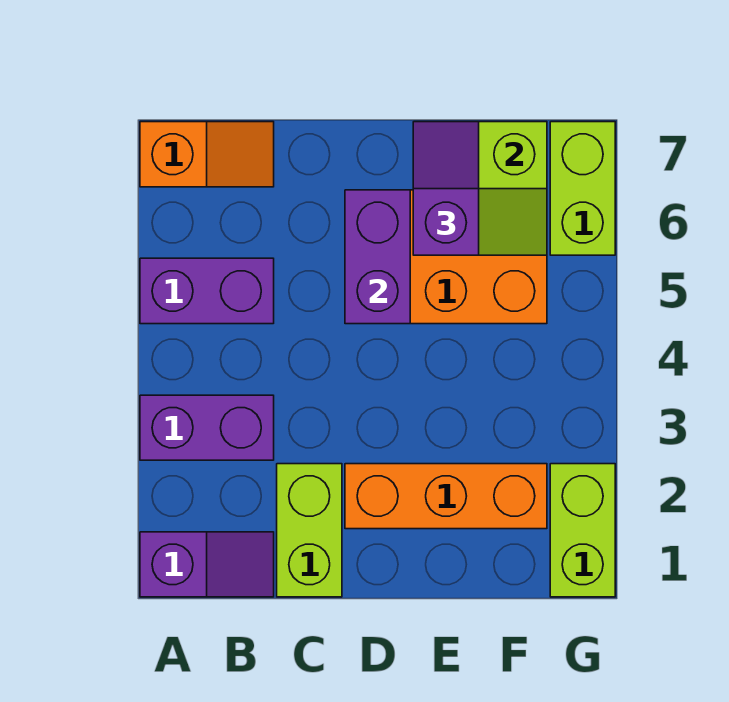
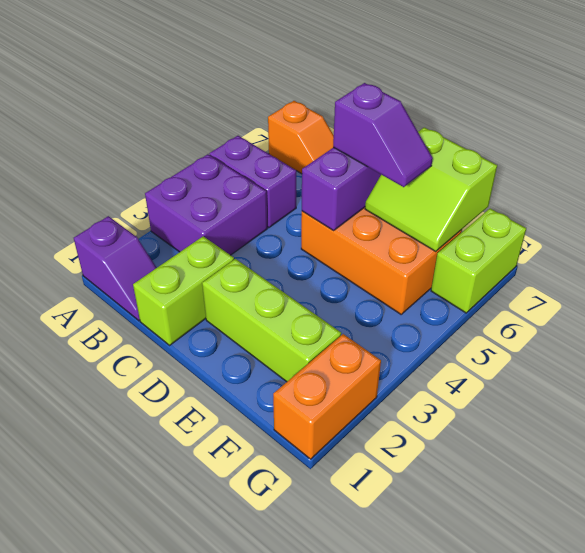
purple 1x2 brick [140,395,274,460] -> purple 2x2 brick [145,154,267,255]
orange 1x3 brick [345,464,547,529] -> lime 1x3 brick [202,259,341,382]
purple 1x2 slope [413,122,479,255] -> purple 1x2 slope turned to [333,83,433,187]
lime 1x2 brick [550,464,615,597] -> orange 1x2 brick [273,334,381,459]

